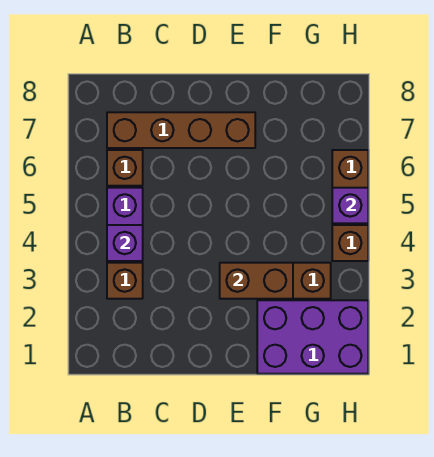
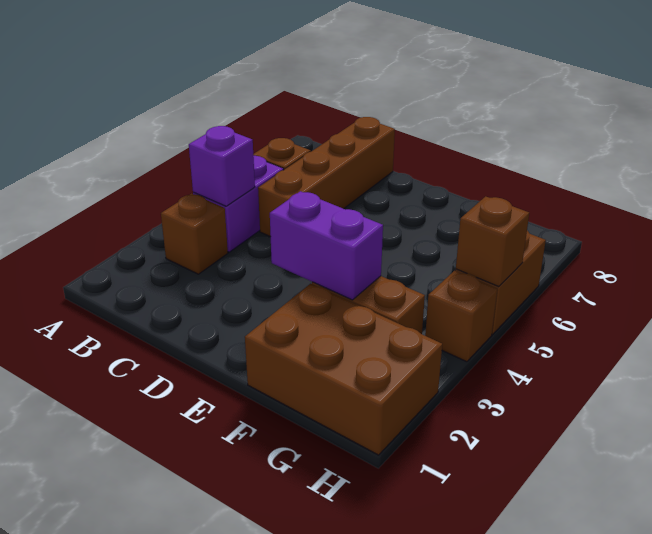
brown 1x4 brick [107,112,255,148] -> brown 1x4 brick turned to [258,117,395,237]
brown 1x2 brick [220,263,293,299] -> purple 1x2 brick [270,191,383,300]
purple 2x3 brick [257,300,368,374] -> brown 2x3 brick [245,284,442,455]
purple 1x1 brick [332,188,368,223] -> brown 1x1 brick [456,196,529,286]

